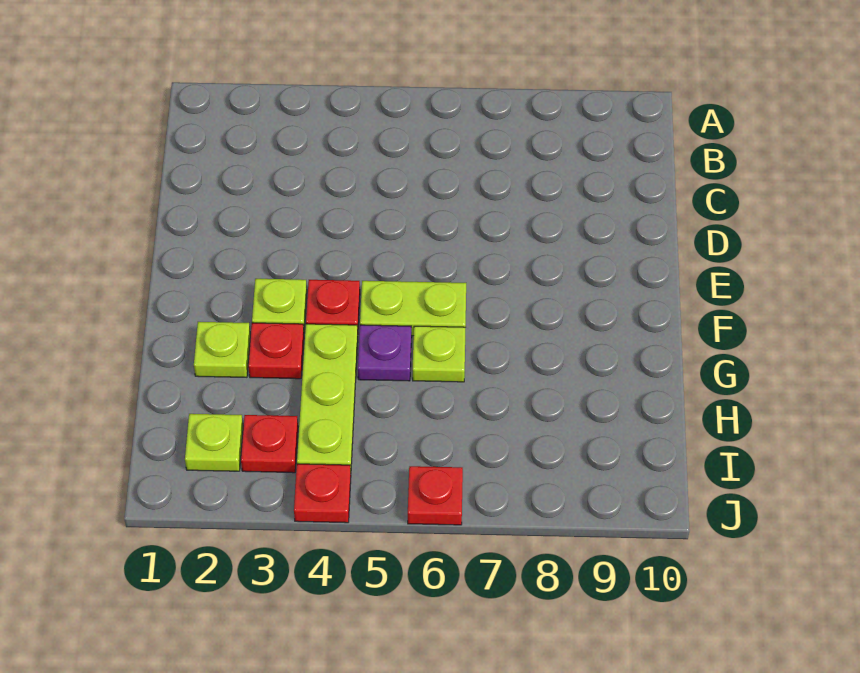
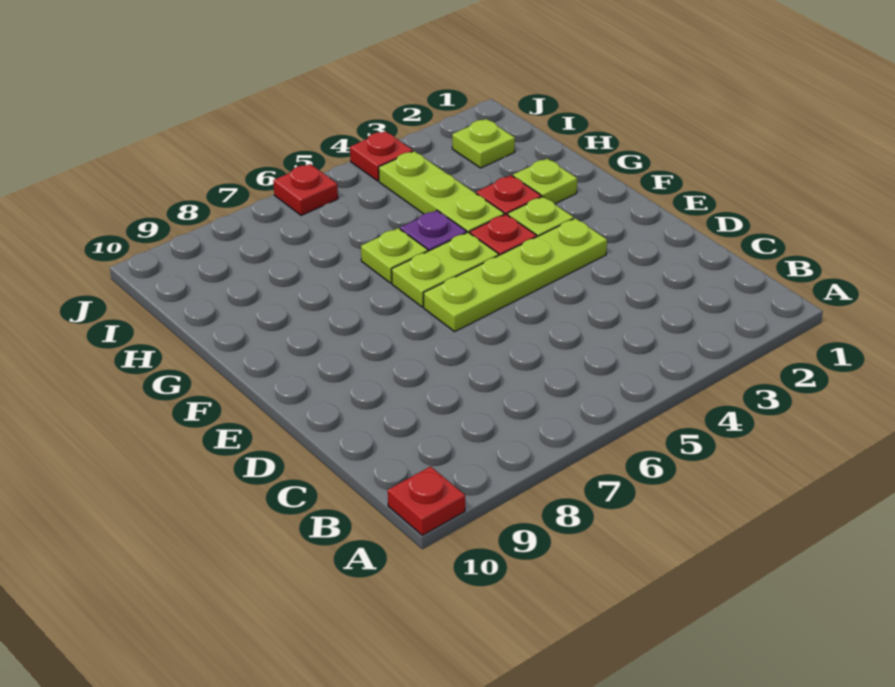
none -> lime 1x4 plate [424,218,607,332]
red 1x1 plate [241,415,298,473] -> red 1x1 plate moved to [388,467,465,535]

